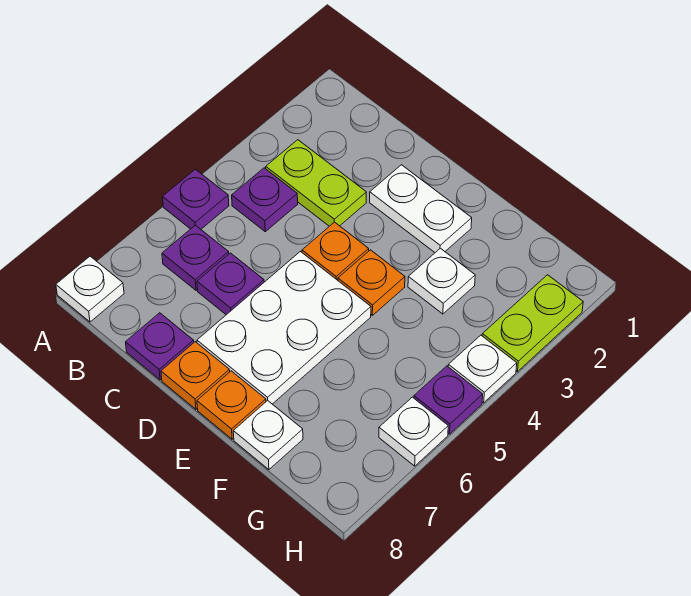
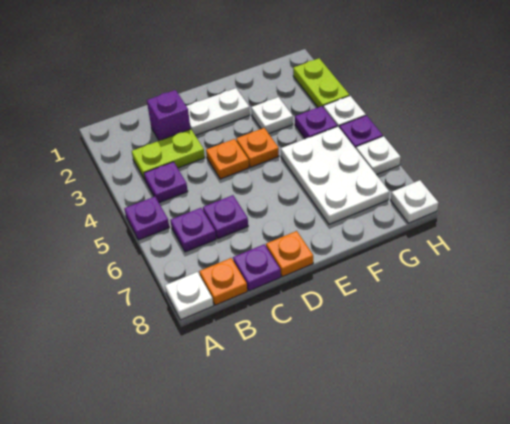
none -> purple 1x1 brick [147,90,190,141]
white 2x3 plate [197,252,371,404] -> white 2x3 plate moved to [281,126,389,224]
orange 1x1 plate [197,371,266,439] -> orange 1x1 plate moved to [199,258,247,305]
white 1x1 plate [233,401,303,470] -> white 1x1 plate moved to [391,180,438,223]
none -> purple 1x1 plate [295,106,337,139]

